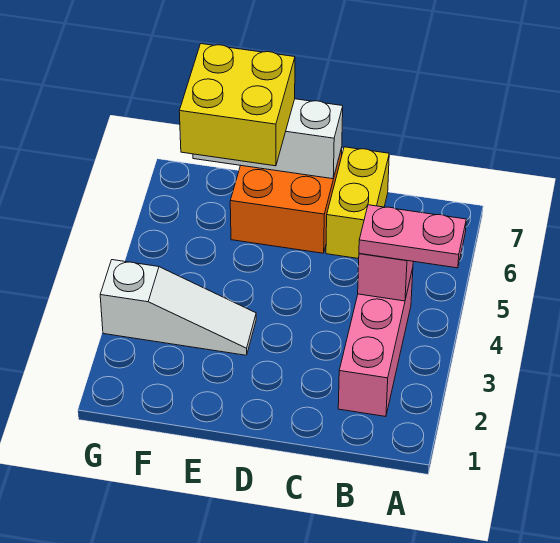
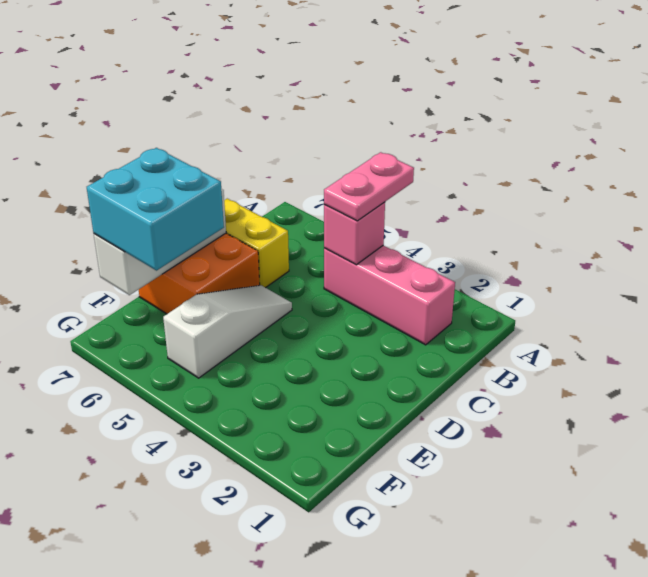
white 1x3 slope [100,260,256,355] -> white 1x3 slope moved to [163,285,292,378]
yellow 2x2 brick [179,44,295,166] -> cyan 2x2 brick [87,148,224,271]

